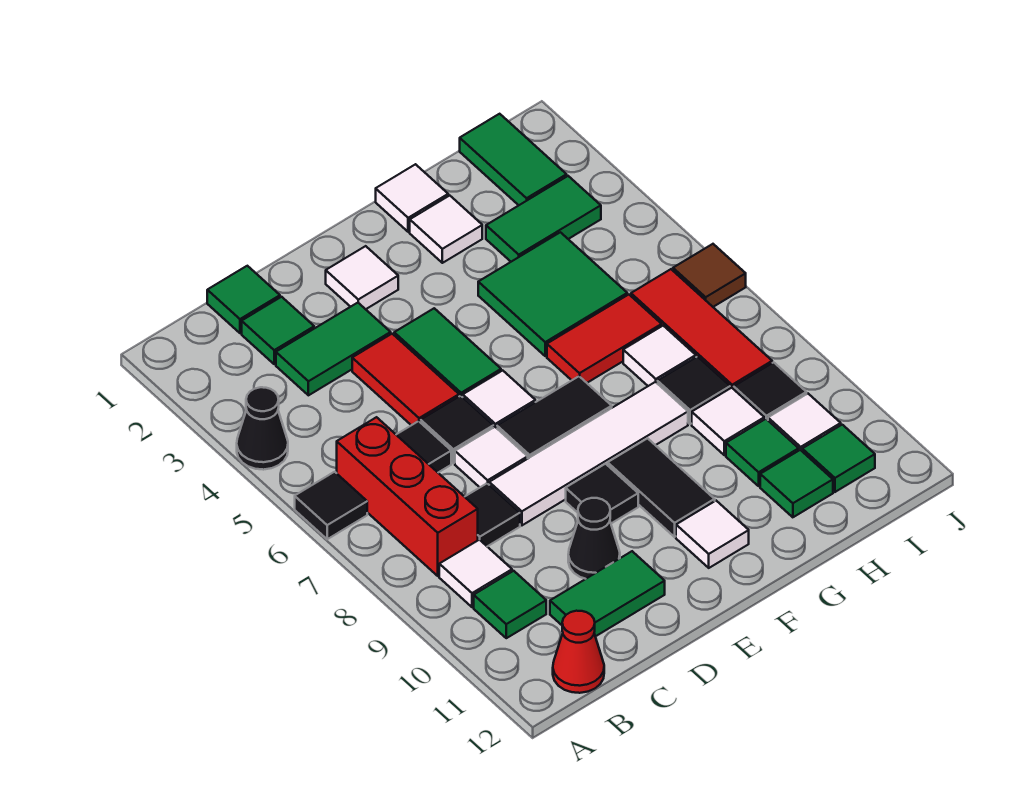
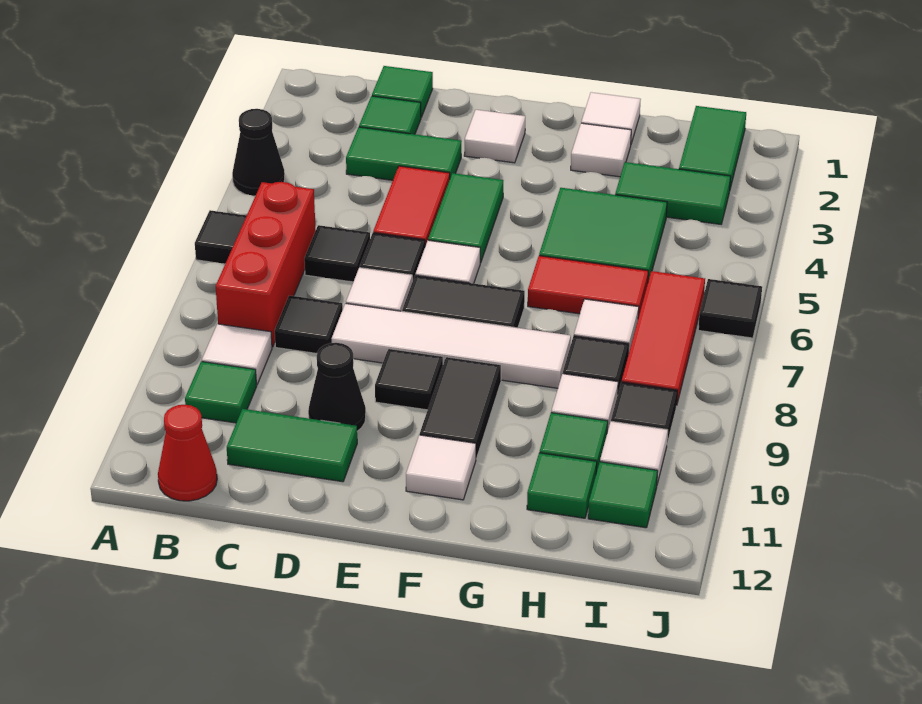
brown 1x1 tile [673,244,746,307] -> black 1x1 tile [698,279,762,338]

